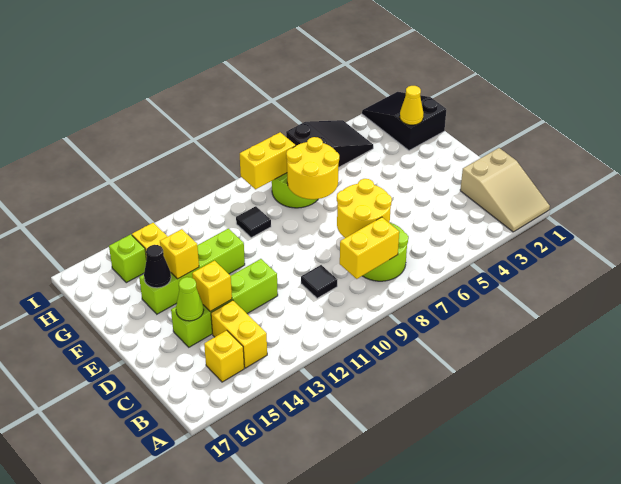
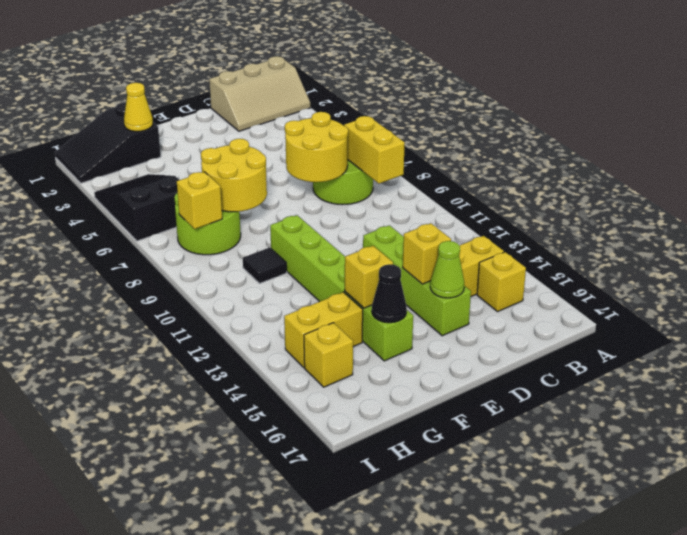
tan 2x3 slope [460,148,550,232] -> tan 2x3 slope turned to [209,56,311,131]
black 1x1 tile [301,265,337,298] -> none
lime 1x4 brick [139,229,245,314] -> lime 1x6 brick [270,215,413,361]
yellow 1x2 brick [240,132,296,189] -> yellow 1x1 brick [177,172,222,229]
lime 1x1 brick [109,234,146,283] -> yellow 1x1 brick [304,323,353,387]

